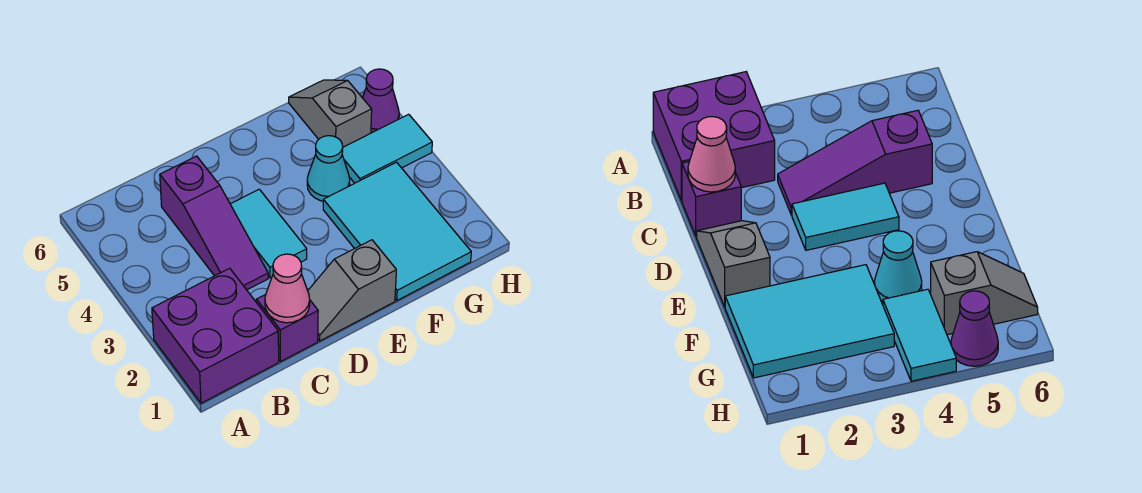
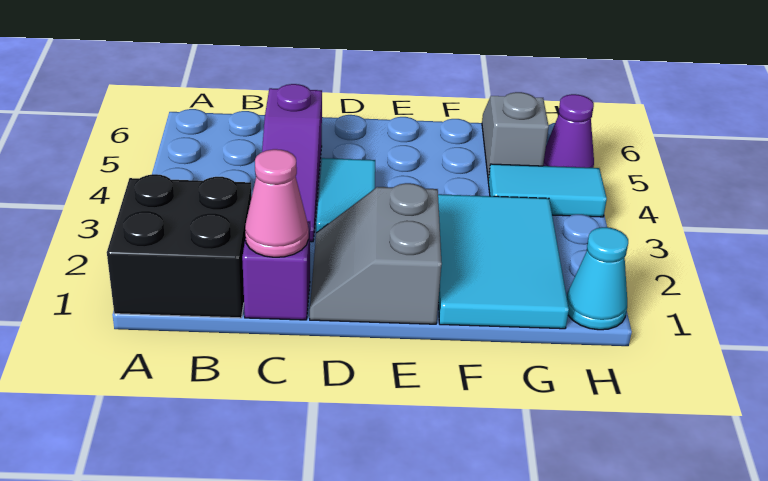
purple 2x2 brick [152,268,279,403] -> black 2x2 brick [107,174,252,318]
grey 1x2 slope [308,240,396,341] -> grey 2x2 slope [310,183,442,324]
cyan 1x1 cone [307,136,350,201] -> cyan 1x1 cone moved to [567,227,628,330]

